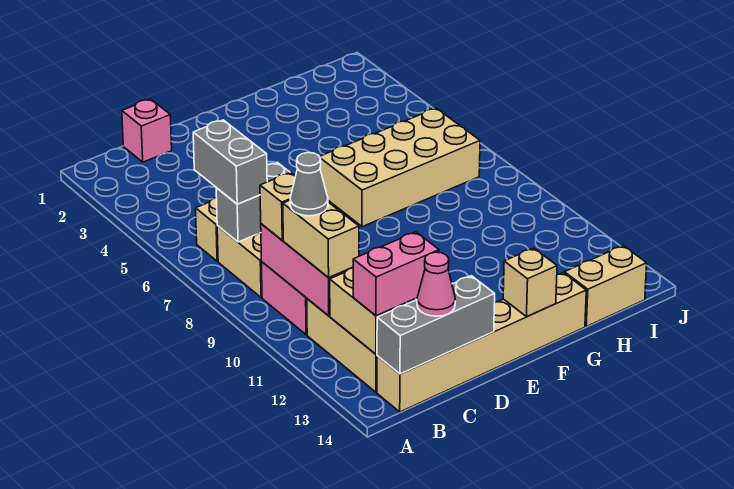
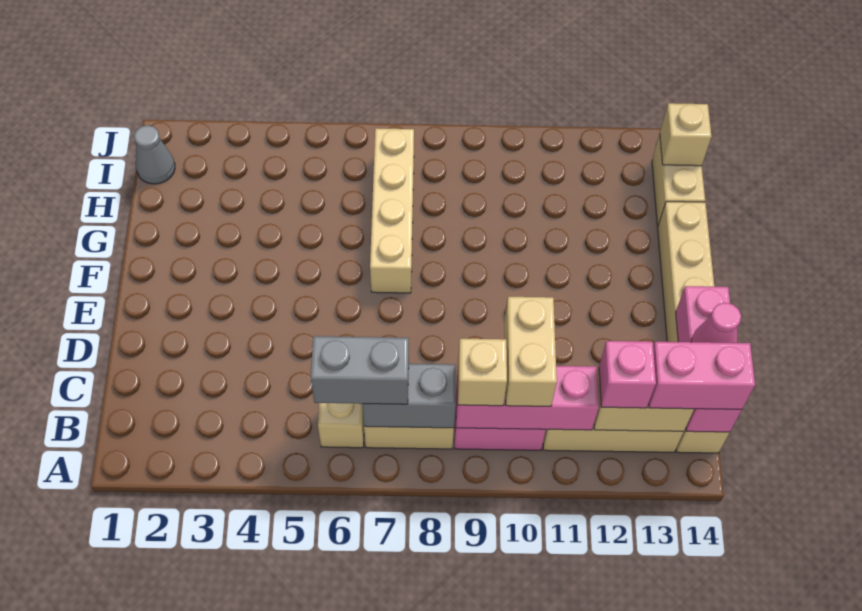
grey 1x2 brick [216,163,290,242] -> grey 1x2 brick turned to [362,364,456,428]
tan 1x2 brick [283,200,359,278] -> tan 1x2 brick turned to [504,297,557,406]
grey 1x1 cone [290,153,328,216] -> grey 1x1 cone moved to [134,125,175,184]
pink 1x2 brick [353,232,439,316] -> pink 1x2 brick turned to [649,342,755,409]
grey 1x3 brick [377,276,495,374] -> pink 1x3 brick [676,286,742,432]
pink 1x1 brick [122,99,172,162] -> pink 1x1 brick moved to [599,341,656,408]
tan 2x4 brick [319,108,480,227] -> tan 1x4 brick [370,128,414,293]
tan 1x1 brick [503,248,557,317] -> tan 1x1 brick moved to [660,103,712,166]

